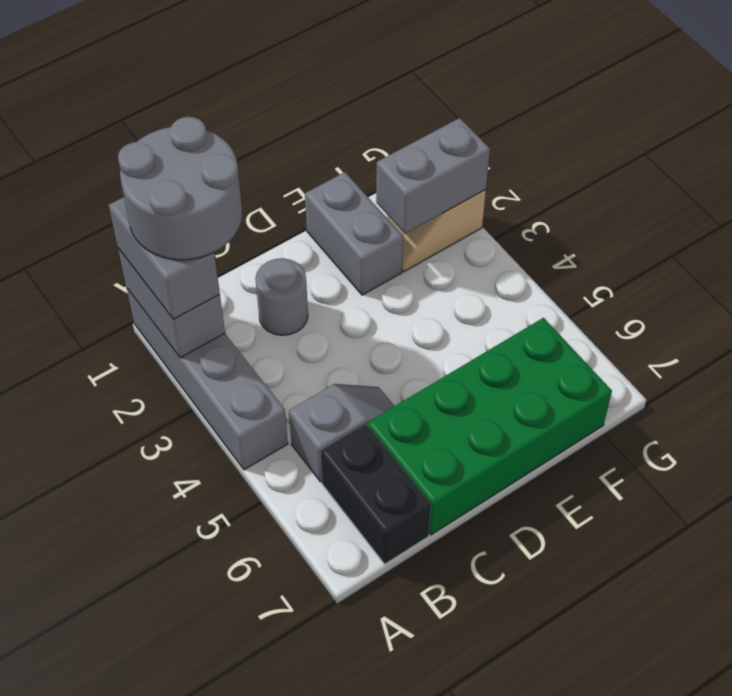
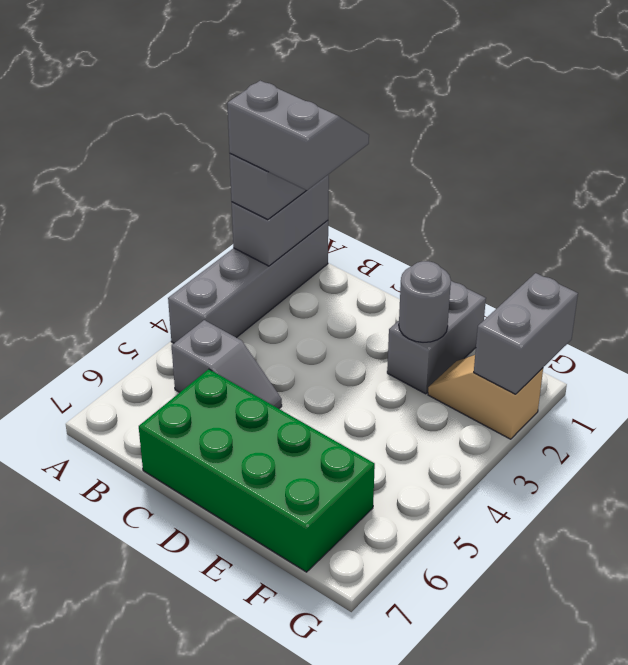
grey 2x2 round brick [118,117,242,260] -> grey 2x2 slope [227,81,369,191]
black 1x2 brick [320,424,431,564] -> none
grey 1x1 round brick [255,258,308,335] -> grey 1x1 round brick moved to [399,261,451,342]
grey 1x2 brick [376,118,490,234] -> grey 1x2 brick turned to [474,273,578,394]

